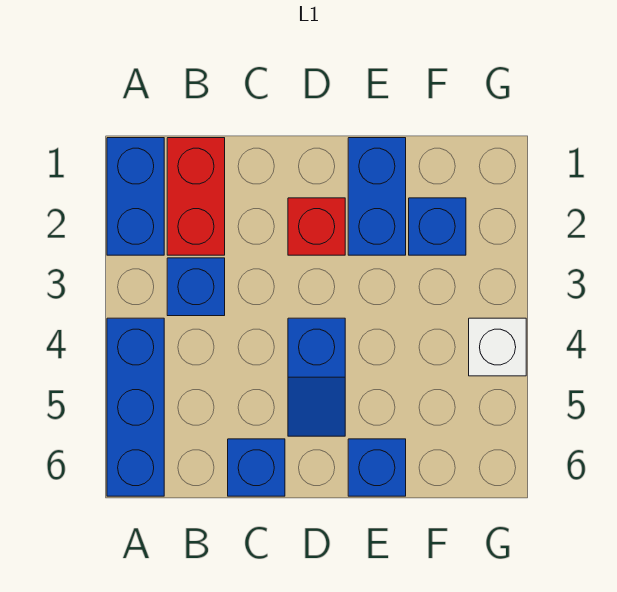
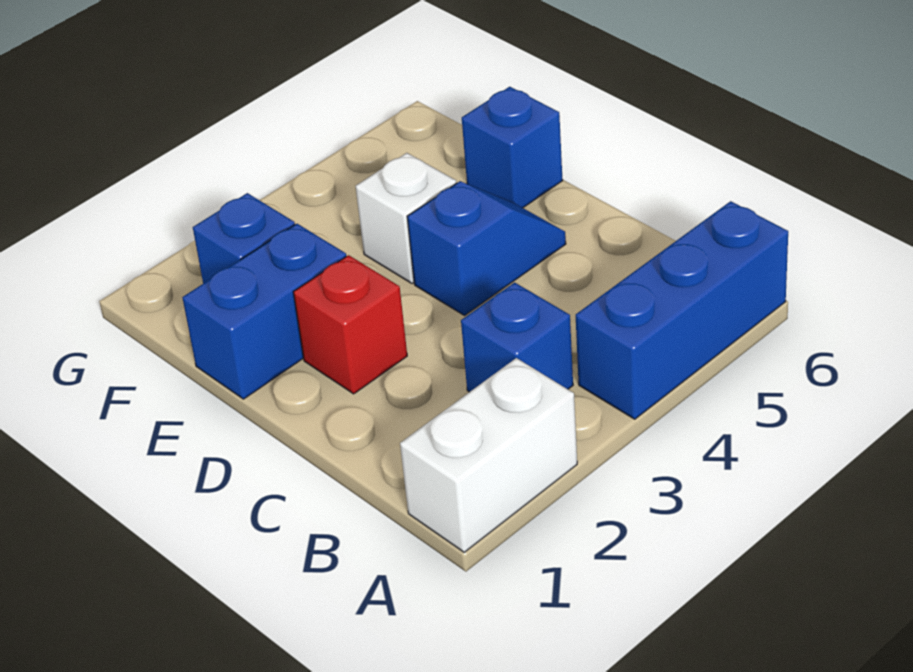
blue 1x2 brick [107,138,164,255] -> white 1x2 brick [400,358,577,552]
red 1x2 brick [167,138,225,255] -> none
blue 1x1 brick [228,439,285,496] -> none
white 1x1 brick [469,318,526,376] -> white 1x1 brick moved to [356,153,456,284]

